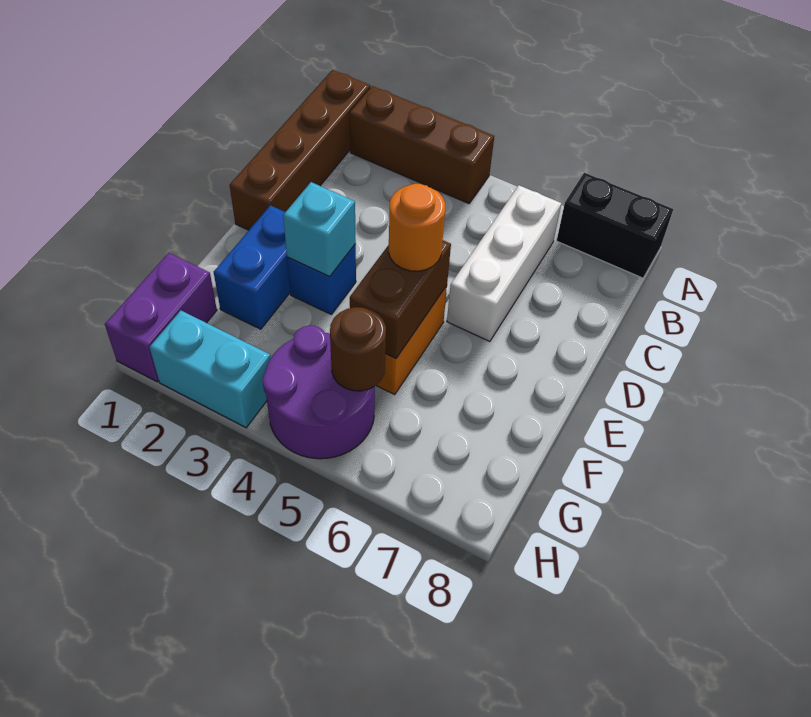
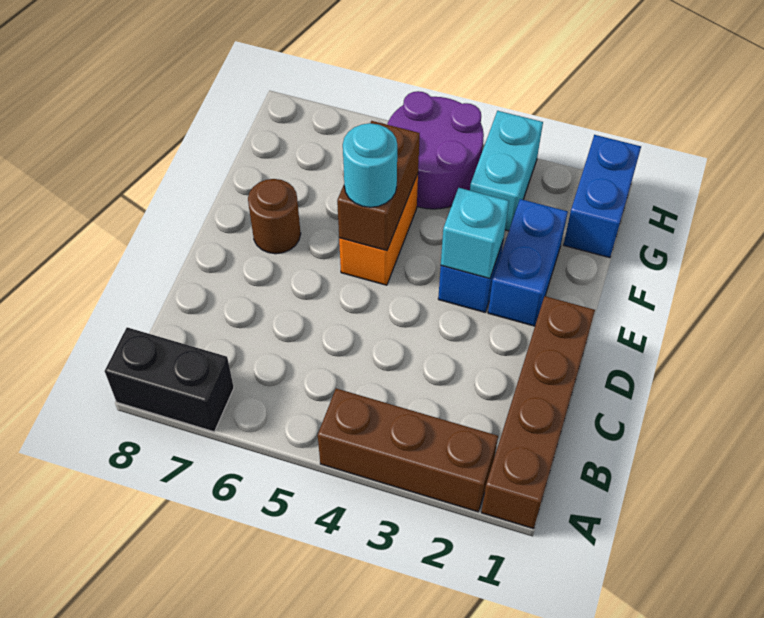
white 1x3 brick [447,185,561,342] -> none
orange 1x1 round brick [389,184,445,271] -> cyan 1x1 round brick [343,123,397,207]
purple 1x2 brick [105,253,217,382] -> blue 1x2 brick [564,135,641,258]
brown 1x1 round brick [330,307,386,391] -> brown 1x1 round brick moved to [248,179,301,254]
cyan 1x2 brick [150,311,271,428] -> cyan 1x2 brick turned to [470,111,543,231]

